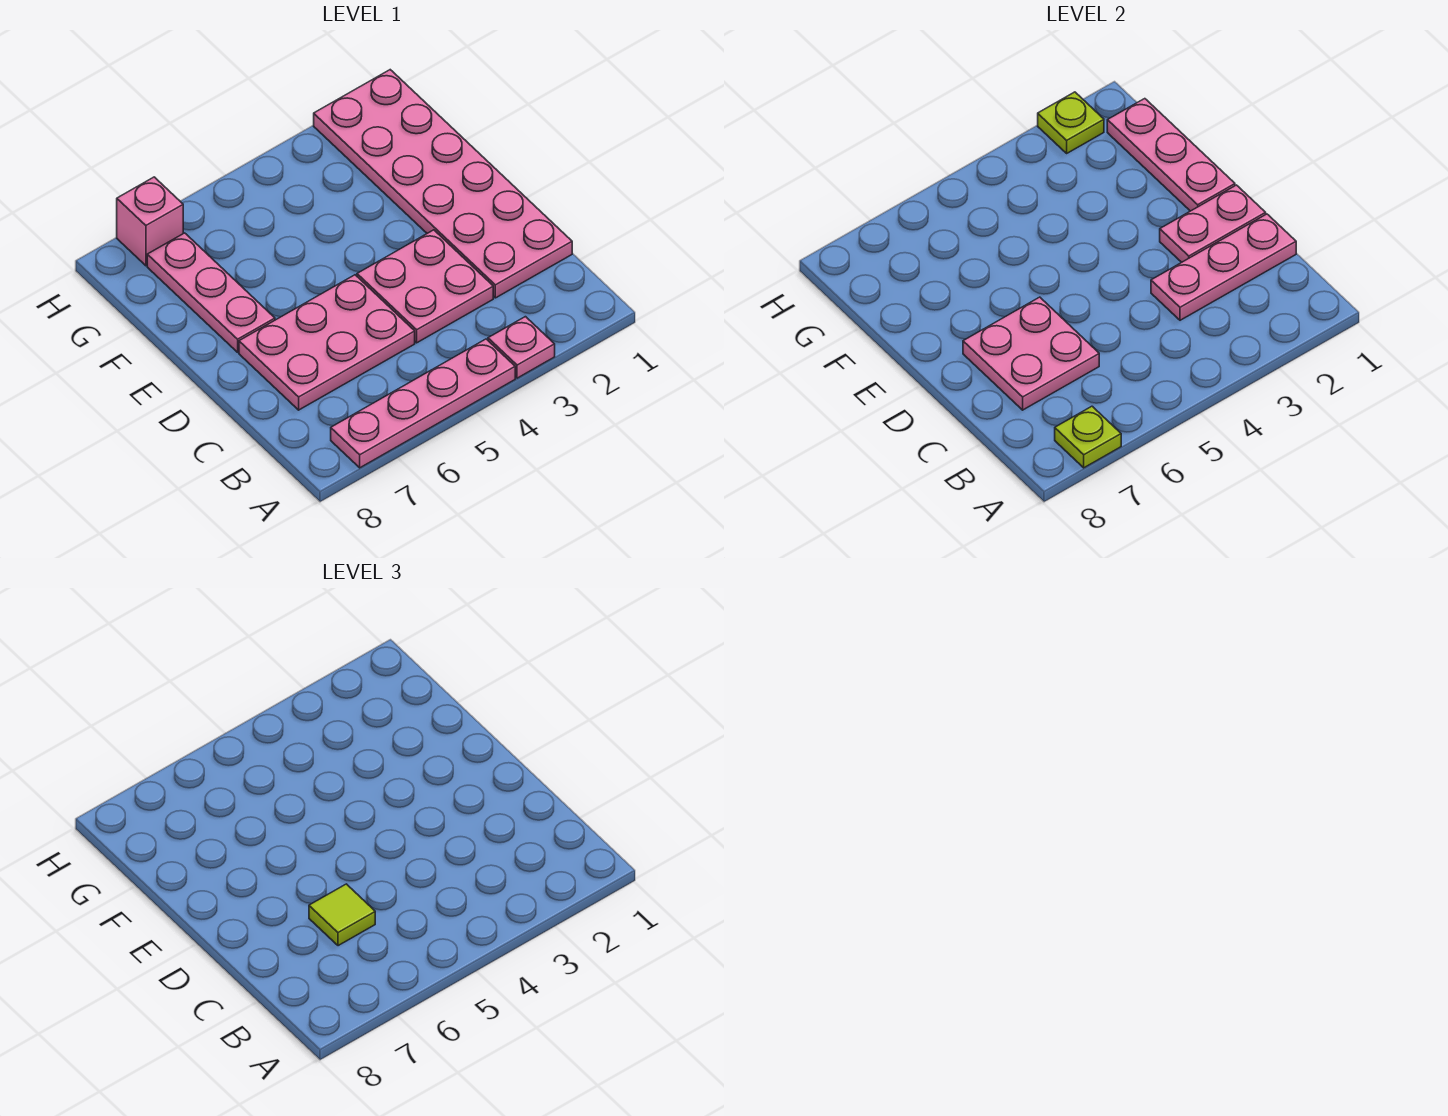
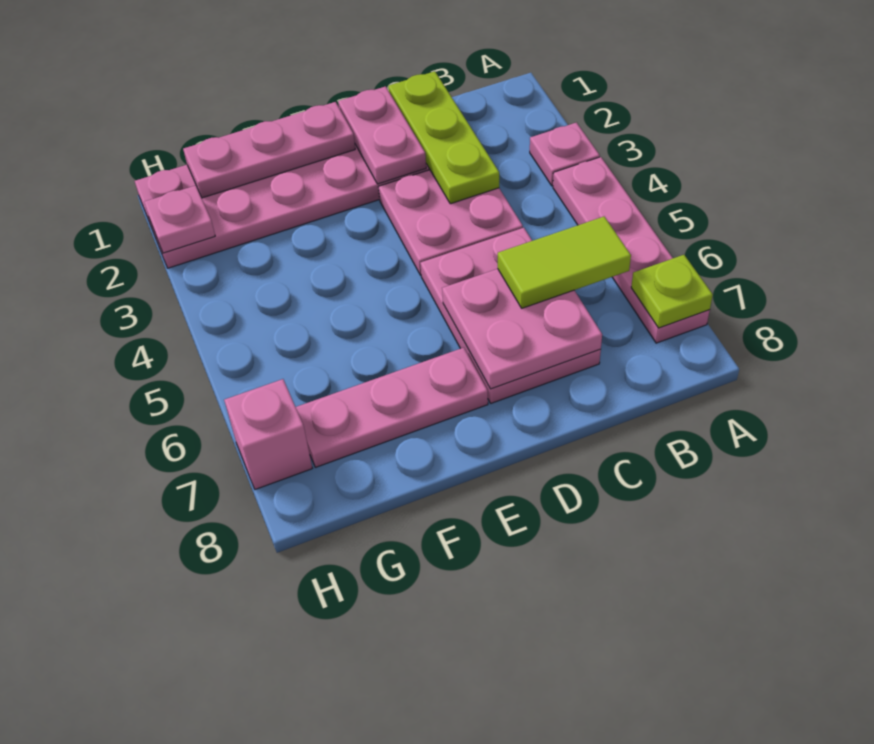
pink 1x3 plate [1151,214,1296,320] -> lime 1x3 plate [388,71,499,204]
lime 1x1 tile [309,884,375,946] -> lime 1x2 tile [498,217,631,308]
lime 1x1 plate [1038,92,1104,153] -> pink 1x1 plate [144,185,215,253]

